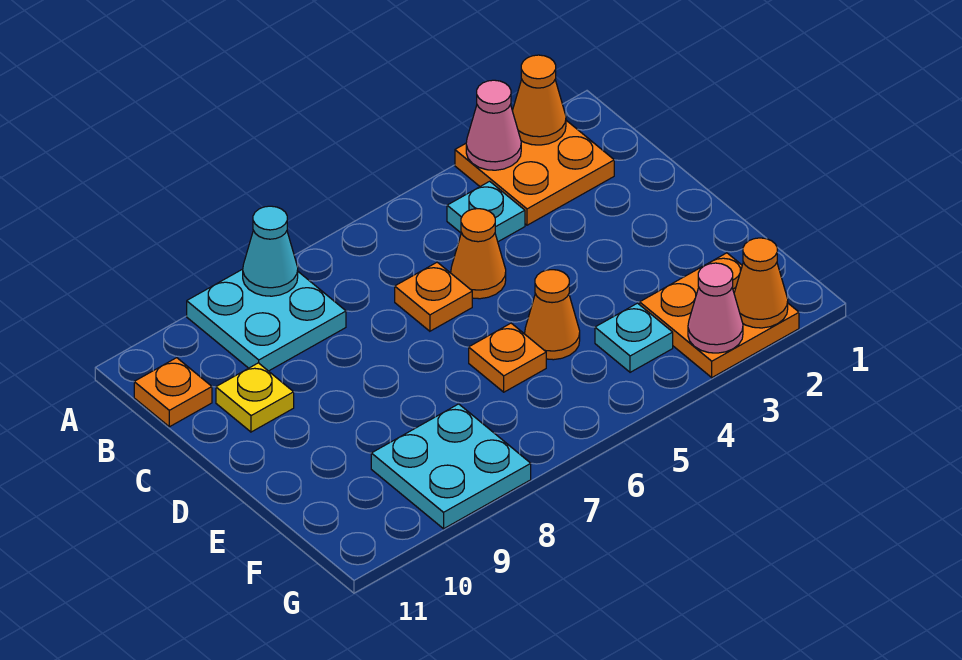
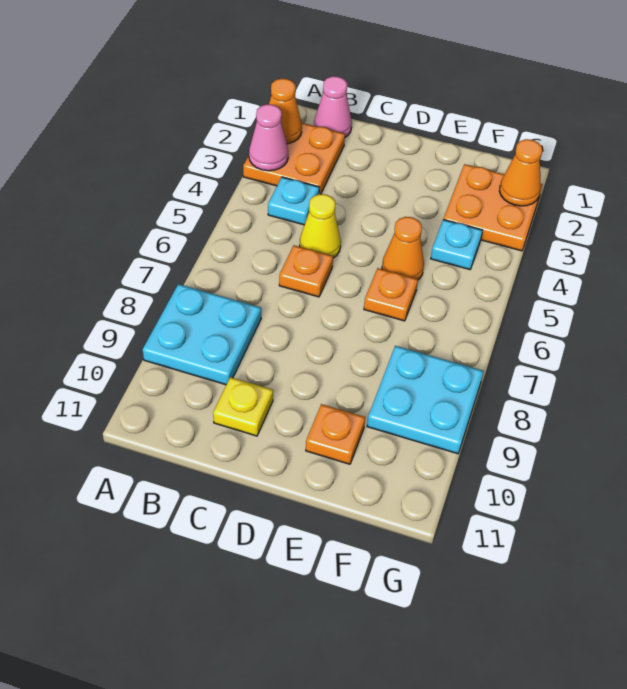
cyan 1x1 cone [243,206,298,296] -> none
orange 1x1 plate [134,358,212,427] -> orange 1x1 plate moved to [306,404,365,464]
orange 1x1 cone [451,209,506,299] -> yellow 1x1 cone [300,194,341,258]
pink 1x1 cone [688,263,743,353] -> pink 1x1 cone moved to [314,76,352,137]

